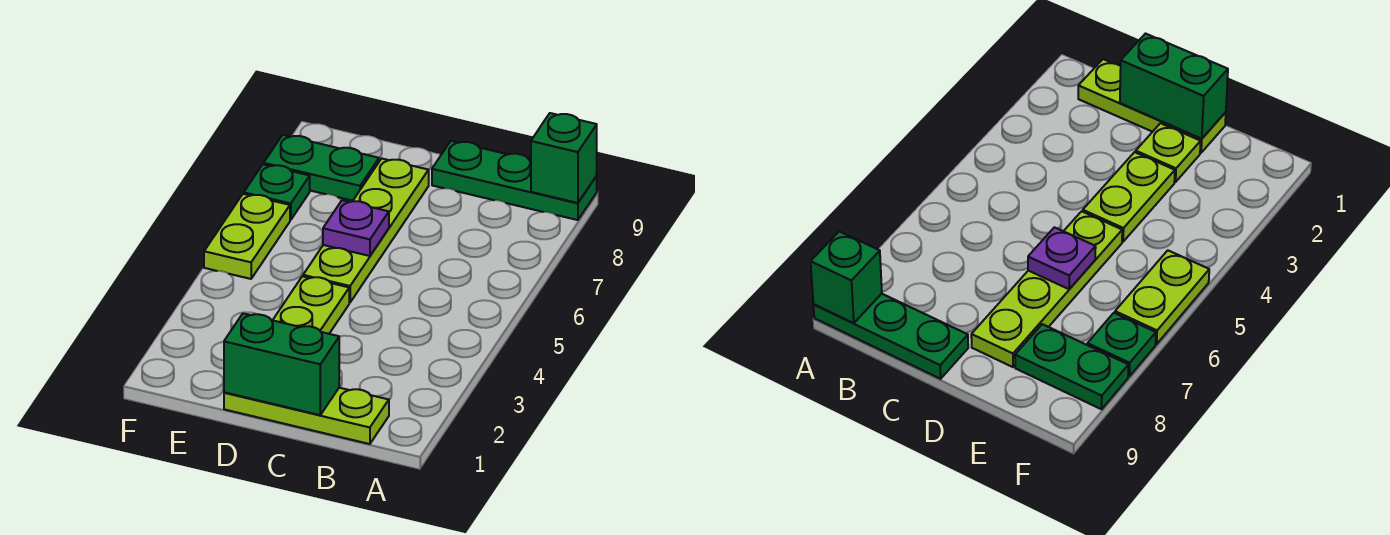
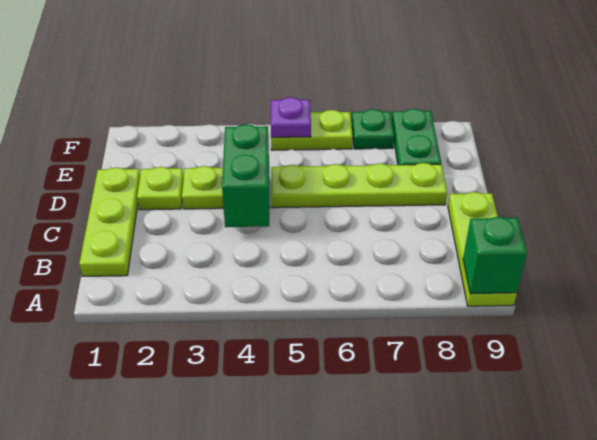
green 1x3 plate [432,141,597,220] -> lime 1x3 plate [448,192,517,306]
green 1x2 brick [224,313,339,415] -> green 1x2 brick moved to [222,124,269,227]
purple 1x1 plate [323,200,389,256] -> purple 1x1 plate moved to [271,97,311,137]

